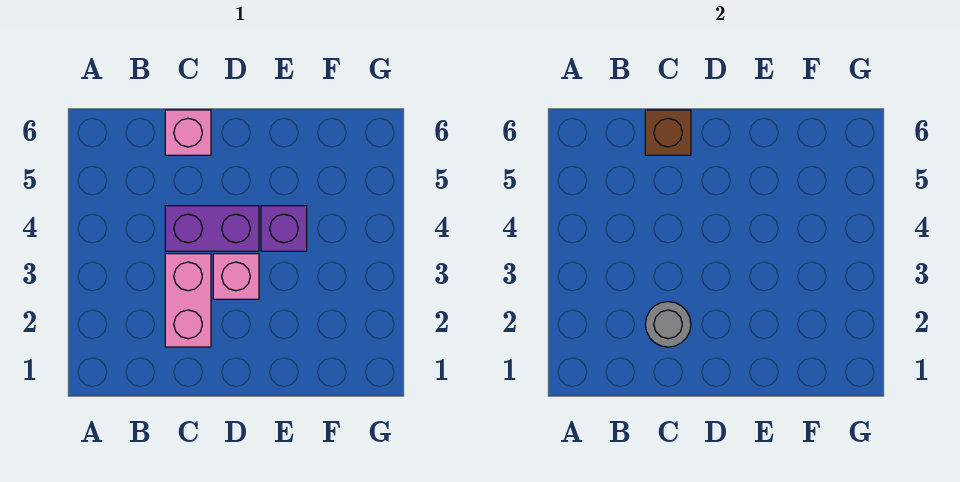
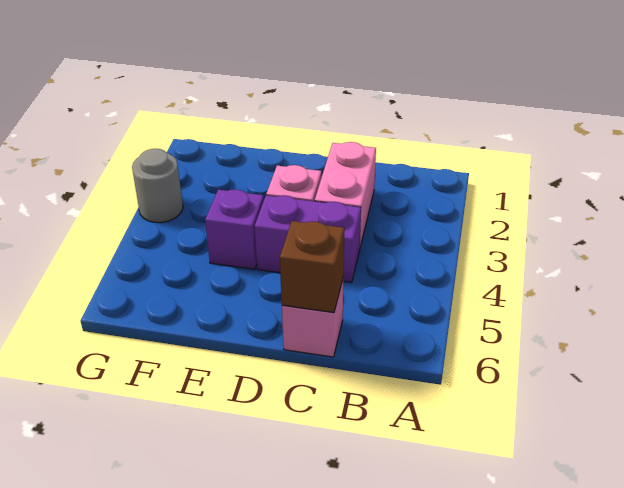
grey 1x1 round brick [645,302,691,347] -> grey 1x1 round brick moved to [132,149,183,223]

